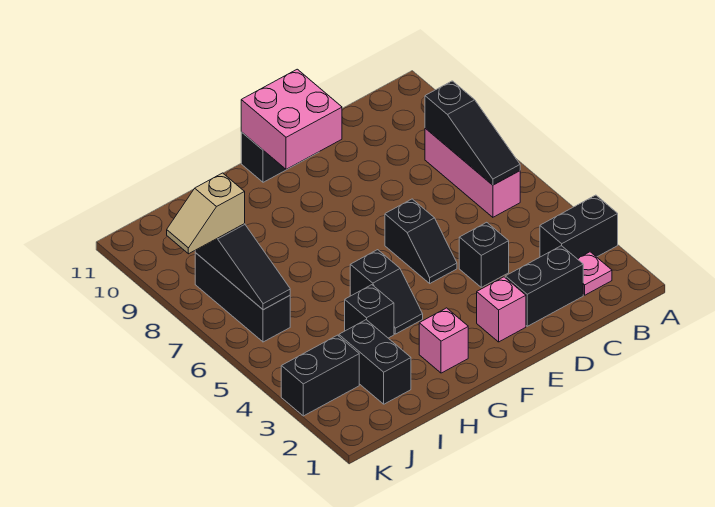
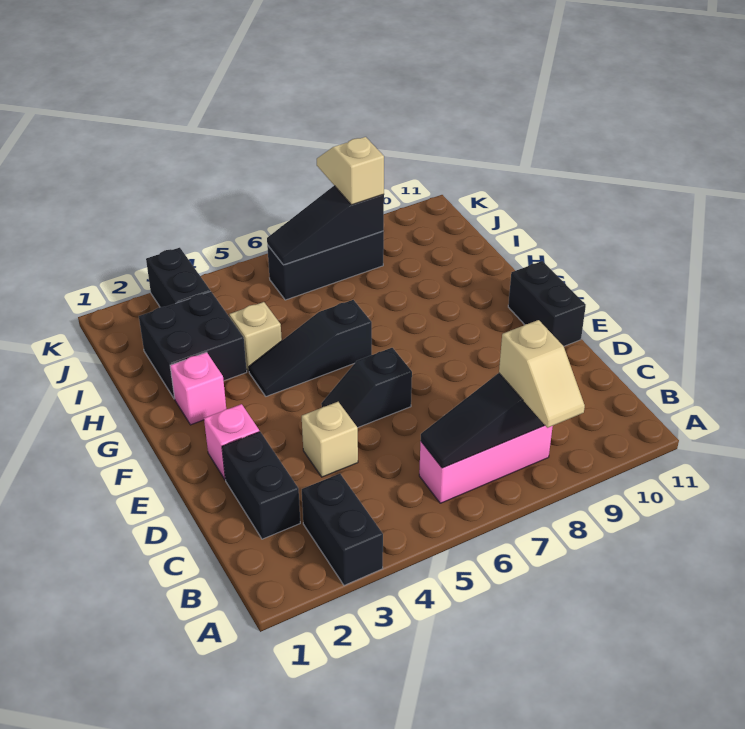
none -> tan 1x2 slope [499,320,585,428]
pink 1x1 plate [578,252,612,295] -> none
black 1x1 brick [459,222,509,287] -> tan 1x1 brick [302,402,358,477]
pink 2x2 brick [241,69,342,169] -> none
black 1x2 slope [350,250,423,334] -> black 1x3 slope [249,300,372,396]
black 1x1 brick [345,285,394,338] -> tan 1x1 brick [229,302,282,372]
black 1x2 brick [339,320,411,404] -> black 2x2 brick [139,291,247,399]

